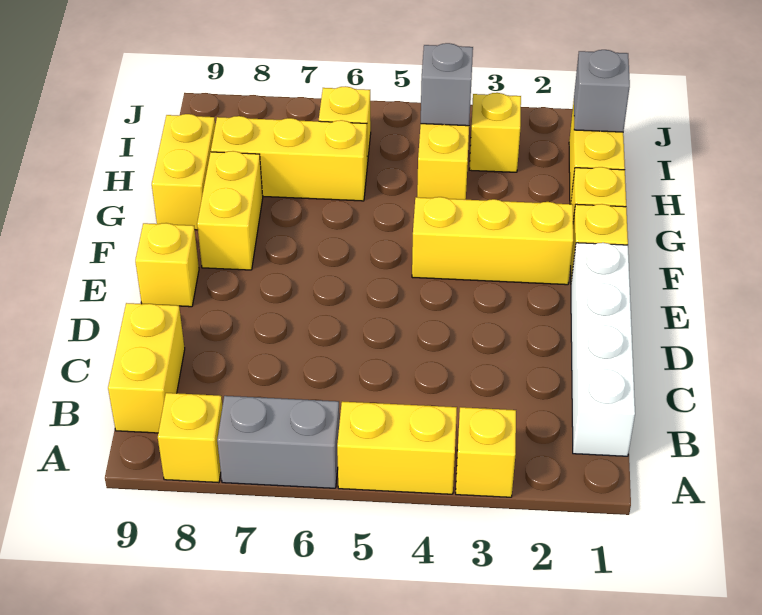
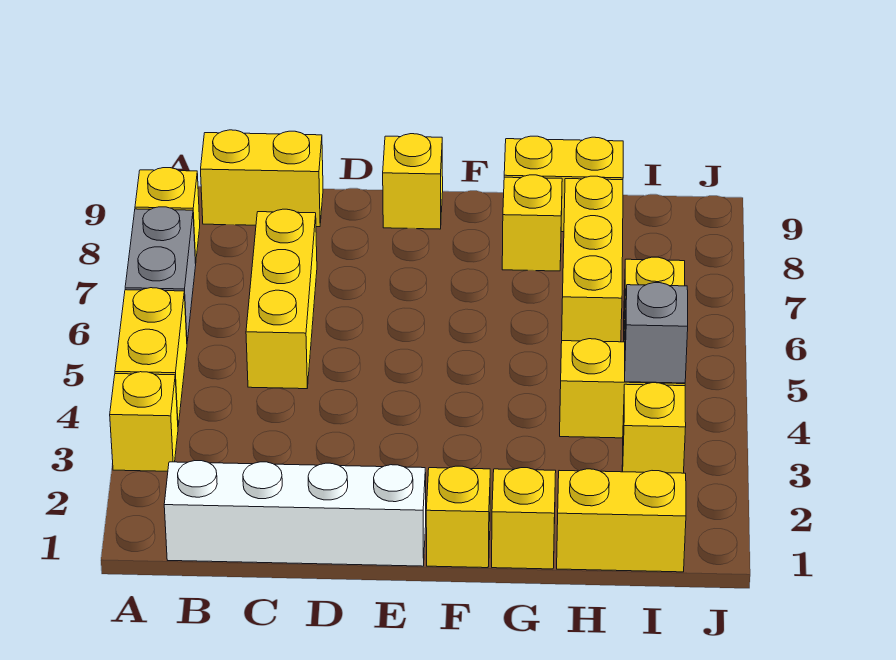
yellow 1x3 brick [412,197,573,285] -> yellow 1x3 brick moved to [246,209,317,389]
yellow 1x2 brick [197,151,263,270] -> yellow 1x1 brick [502,175,562,271]
grey 1x1 brick [574,50,630,132] -> none

